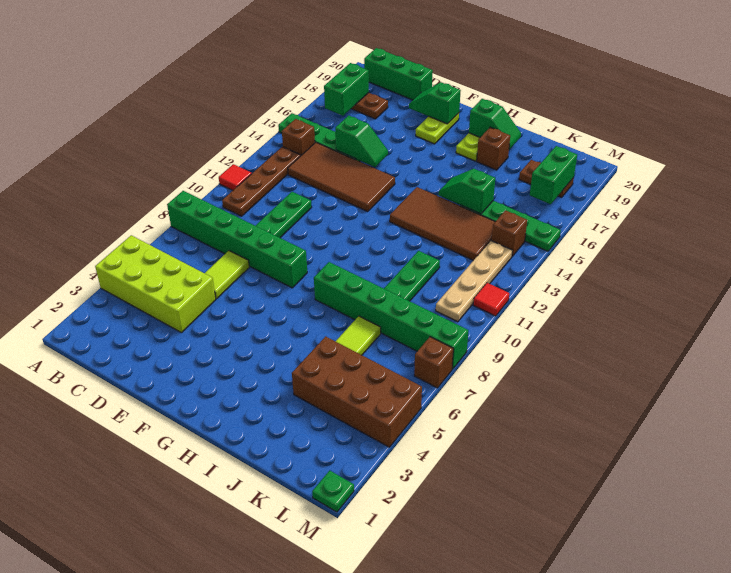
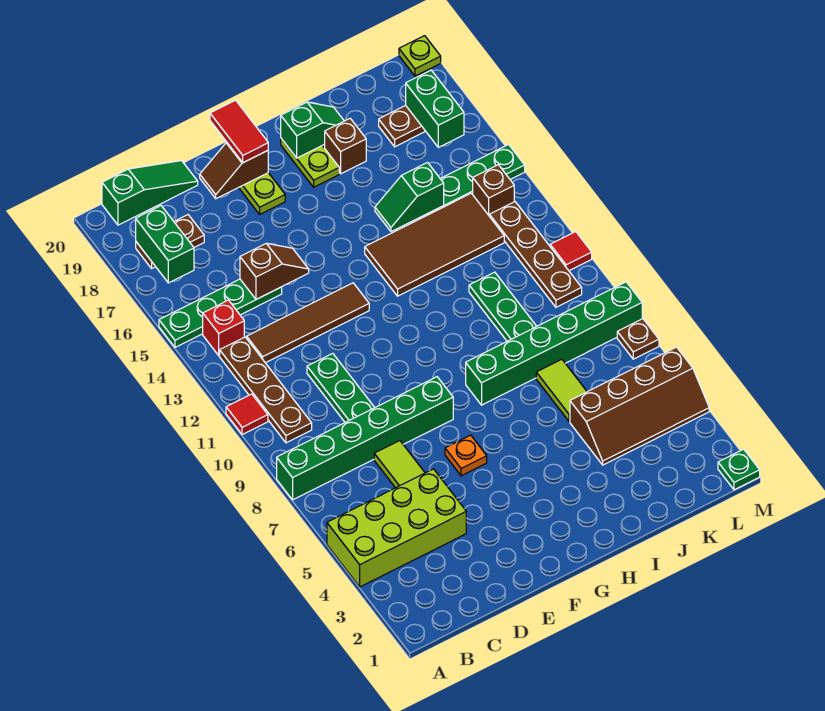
brown 1x1 brick [282,119,315,155] -> red 1x1 brick [203,300,244,356]
green 1x3 brick [364,48,433,100] -> green 1x3 slope [102,161,198,225]
brown 2x4 tile [288,143,395,211] -> brown 1x4 tile [247,283,369,363]
green 1x2 slope [335,115,388,167] -> brown 1x2 slope [240,243,309,299]
green 1x2 slope [409,82,461,124] -> brown 1x2 slope [200,142,268,199]
none -> orange 1x1 plate [445,435,487,476]
none -> red 1x2 tile [210,100,268,163]
brown 2x4 brick [292,336,422,447] -> brown 2x4 slope [570,347,709,465]
tan 1x4 plate [436,241,512,322] -> brown 1x4 plate [490,202,582,307]
brown 1x1 brick [414,337,453,388] -> brown 1x1 plate [617,319,659,359]
none -> lime 1x1 plate [399,36,441,76]

